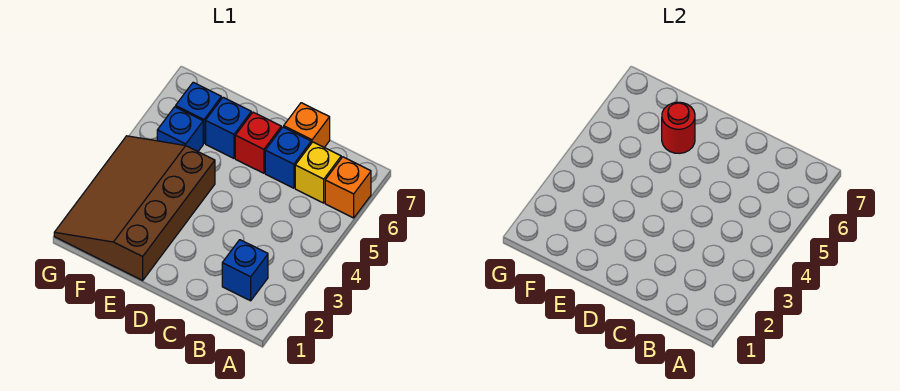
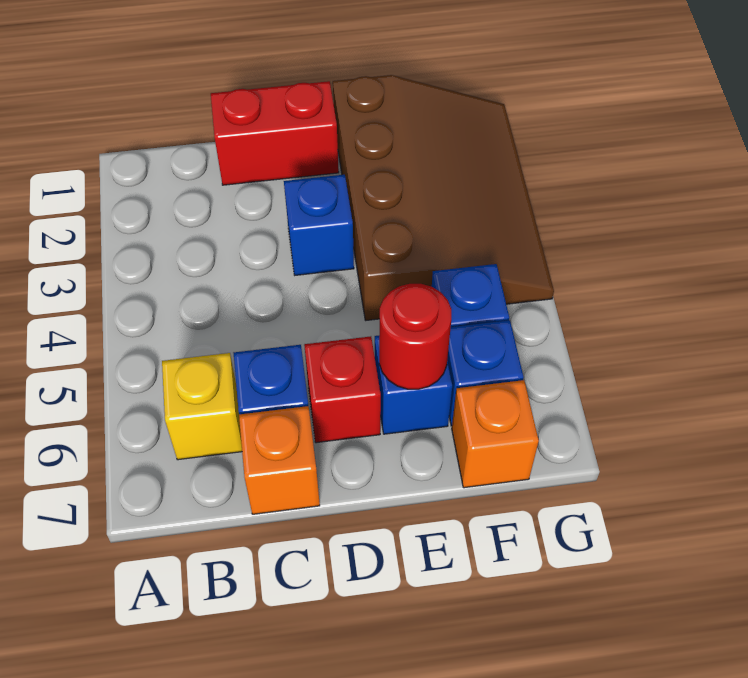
orange 1x1 brick [325,157,371,218] -> orange 1x1 brick moved to [452,380,539,488]
blue 1x1 brick [222,240,268,301] -> blue 1x1 brick moved to [284,175,354,275]
none -> red 1x2 brick [211,81,339,185]

